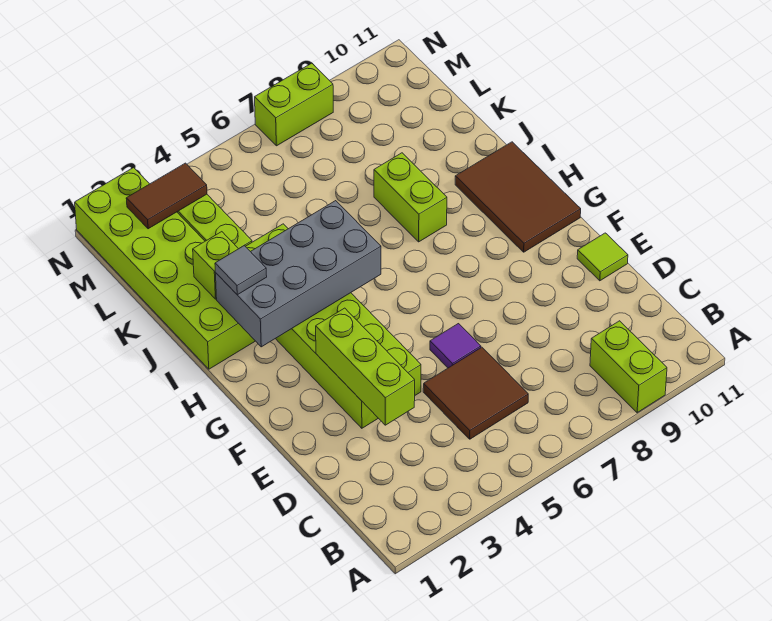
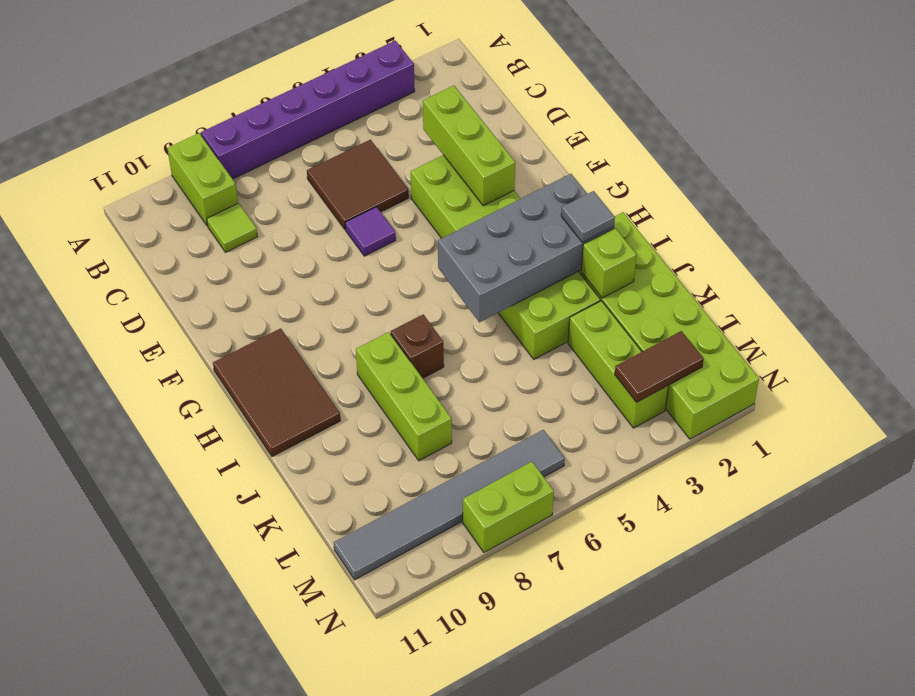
none -> purple 1x6 brick [201,41,415,179]
lime 1x1 tile [577,233,628,281] -> lime 1x1 tile moved to [207,203,258,252]
none -> brown 1x1 brick [391,315,444,378]
lime 1x2 brick [374,153,447,242] -> lime 1x3 brick [356,332,452,461]
none -> grey 1x6 tile [334,430,565,580]

